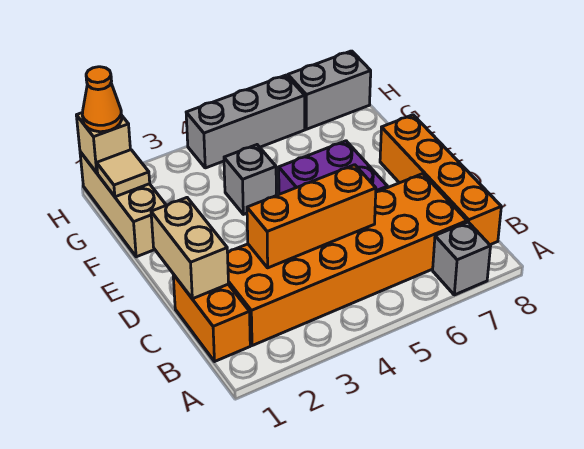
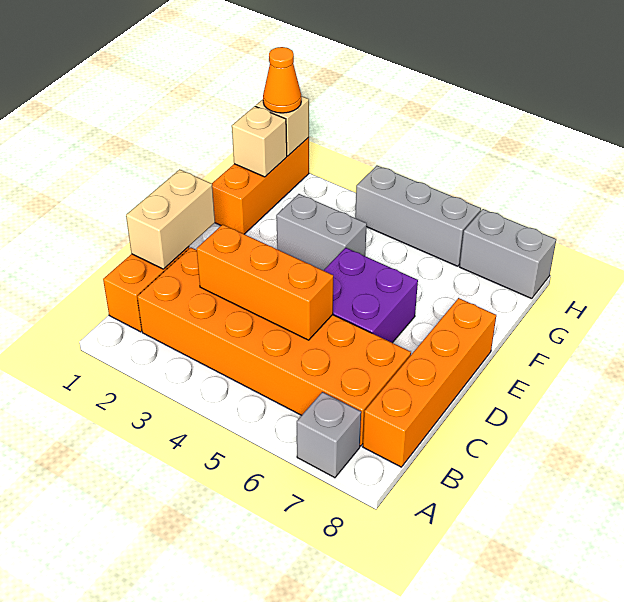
tan 1x3 brick [80,152,166,257] -> orange 1x3 brick [212,137,309,234]
grey 1x1 brick [224,145,276,214] -> grey 1x2 brick [276,194,367,270]
tan 1x1 tile [97,150,150,197] -> tan 1x1 brick [232,106,287,177]

